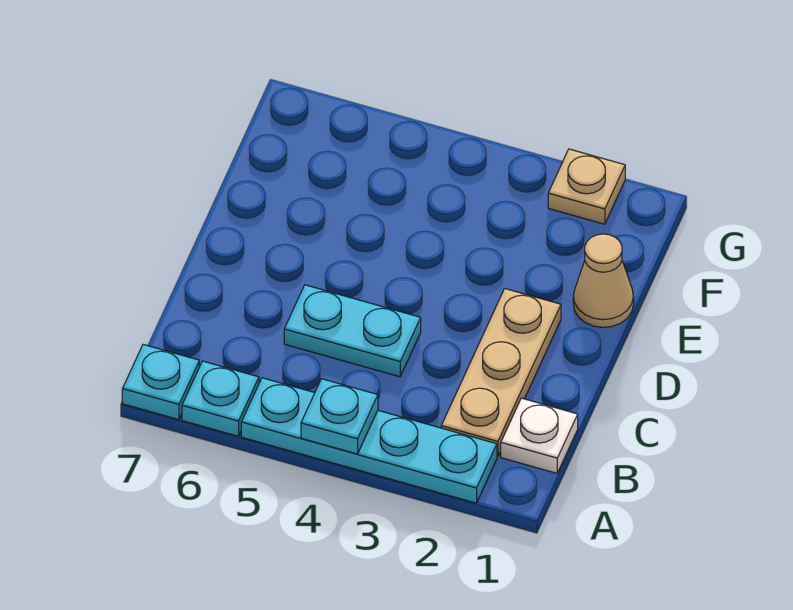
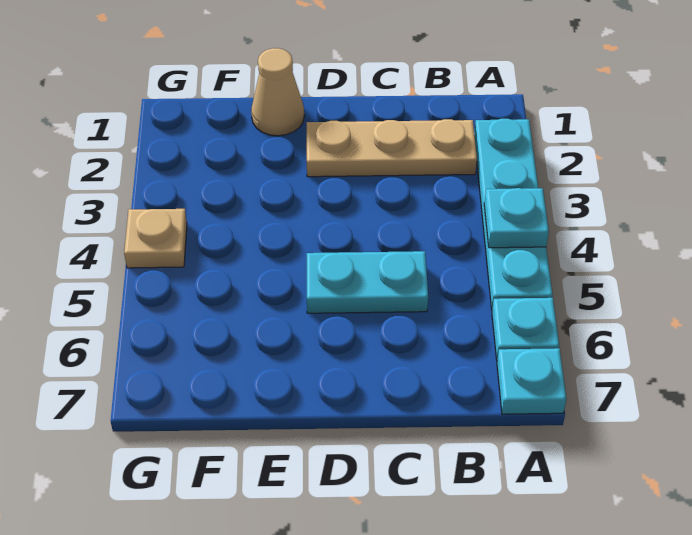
white 1x1 plate [501,398,578,473] -> none
cyan 1x2 plate [284,285,421,377] -> cyan 1x2 plate turned to [307,251,428,313]
tan 1x1 plate [548,149,625,224] -> tan 1x1 plate moved to [124,209,187,268]

